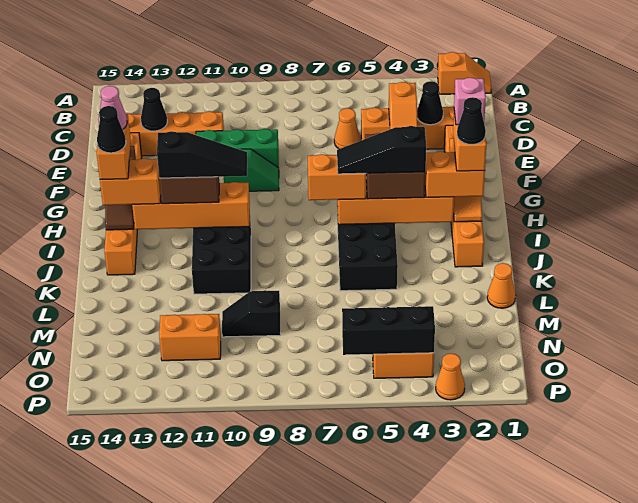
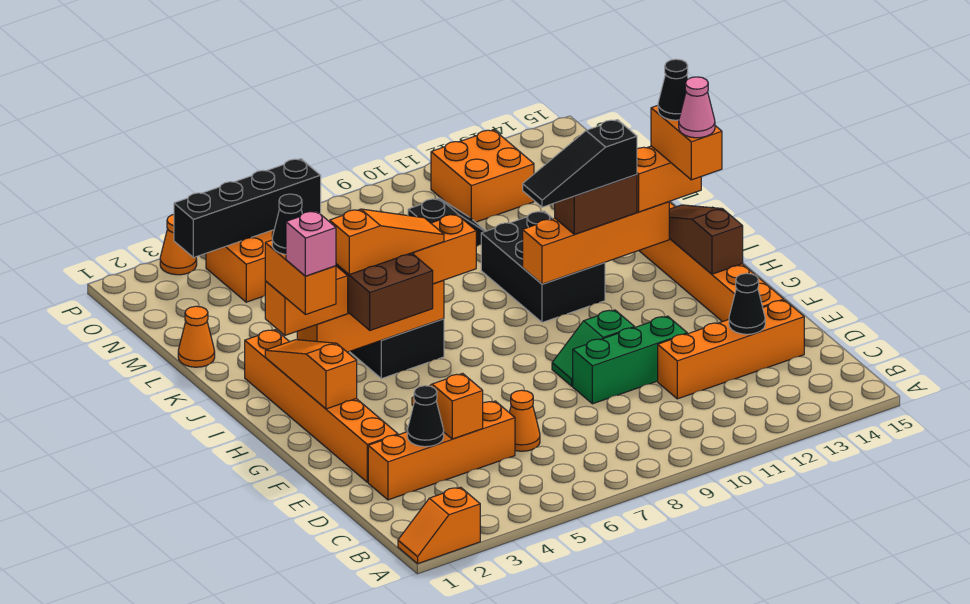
black 1x3 slope [337,126,426,174] -> orange 1x3 slope [330,209,444,275]
orange 1x2 brick [159,314,221,361] -> orange 2x2 brick [431,130,534,222]
black 1x3 brick [342,306,435,355] -> black 1x4 brick [174,159,321,258]

